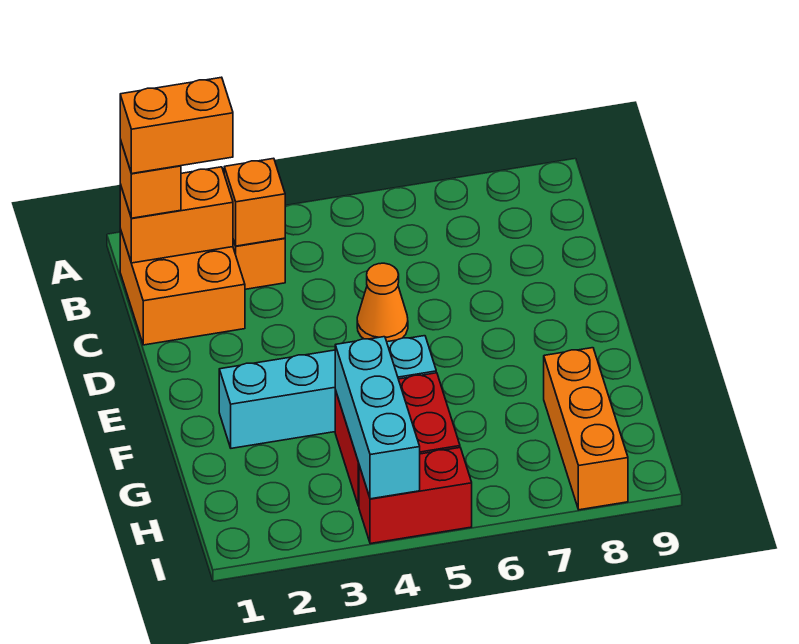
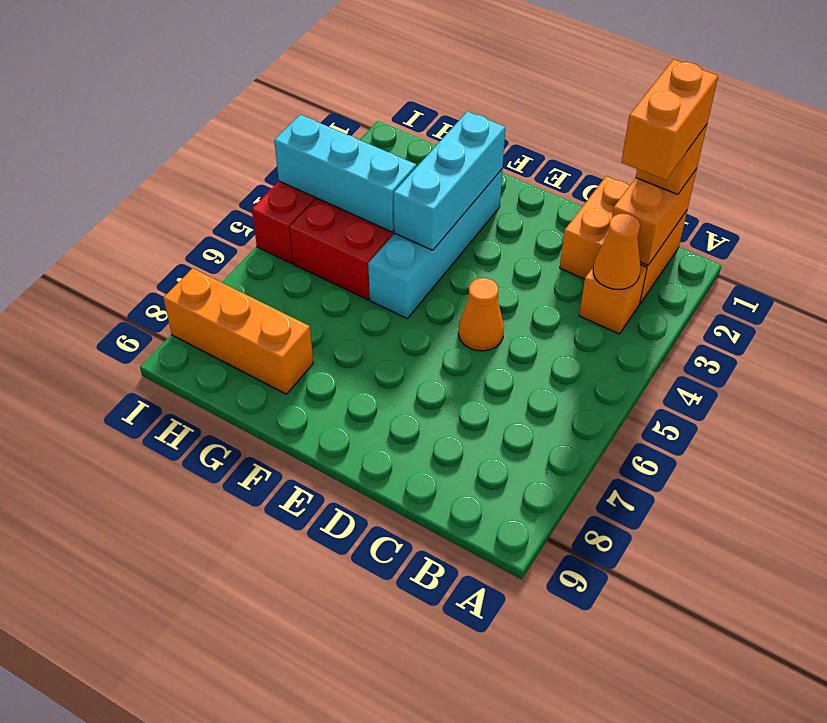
orange 1x1 brick [224,158,285,246] -> orange 1x1 cone [593,213,641,290]
none -> cyan 1x3 brick [394,111,505,250]

